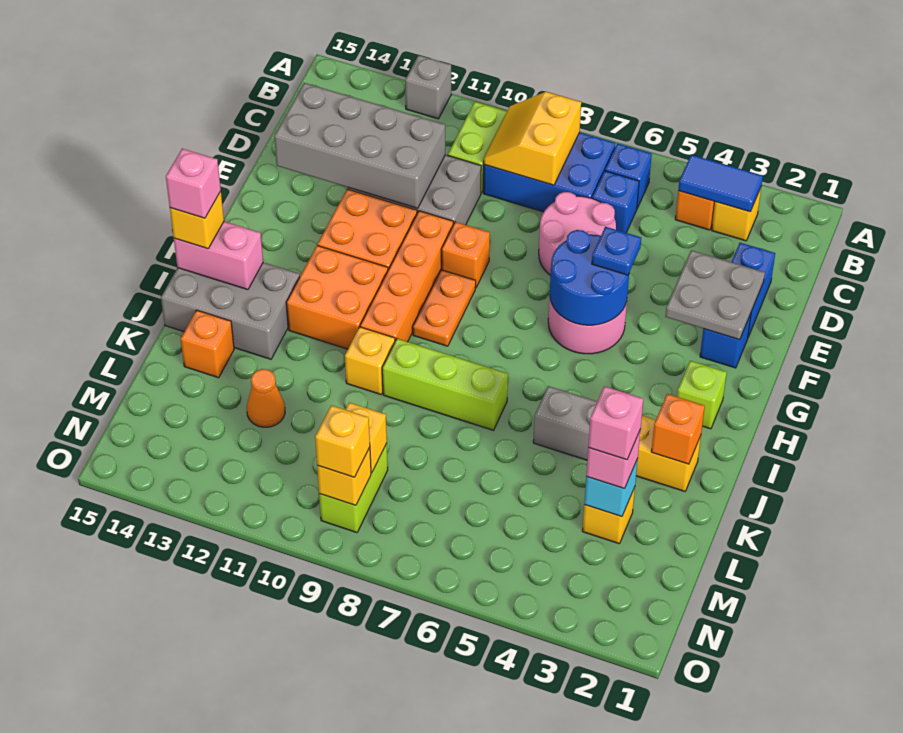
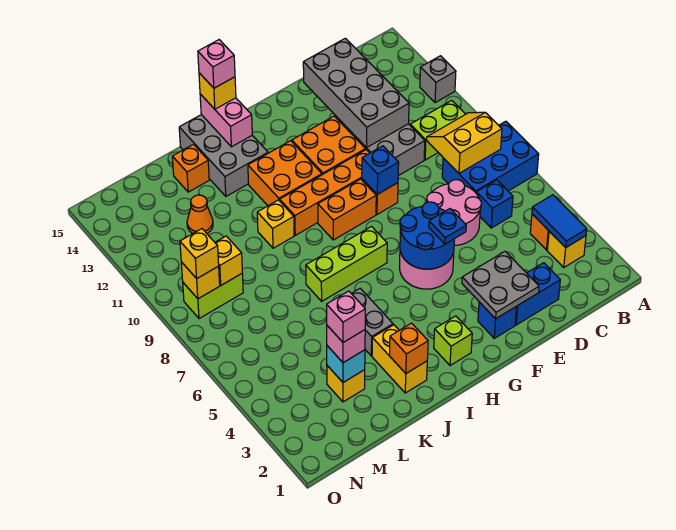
blue 1x1 brick [605,143,652,208] -> blue 1x1 brick moved to [362,146,399,194]
blue 2x3 brick [483,132,616,212] -> blue 2x3 brick turned to [442,121,539,193]
orange 1x2 plate [413,270,476,346] -> orange 1x2 brick [318,179,376,240]
lime 1x3 brick [382,339,508,430] -> lime 1x3 brick turned to [306,227,387,301]

